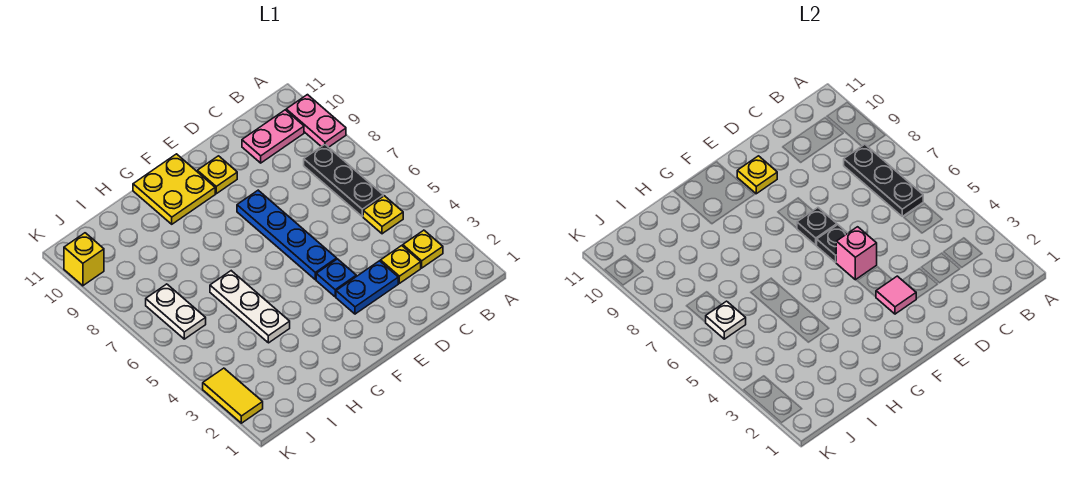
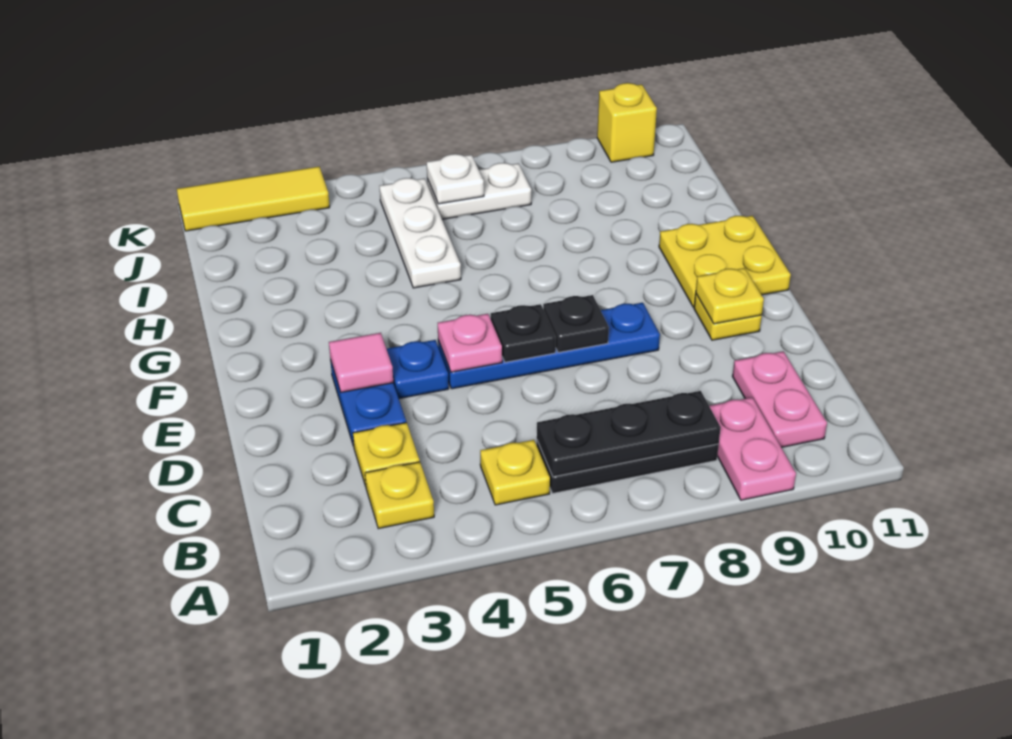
pink 1x2 plate [286,95,346,147] -> pink 1x2 plate turned to [709,397,796,500]
pink 1x1 brick [836,227,877,280] -> pink 1x1 plate [438,314,502,372]
white 1x3 plate [210,271,290,343] -> white 1x3 plate turned to [380,178,461,288]
yellow 1x2 tile [203,368,263,423] -> yellow 1x3 tile [177,167,330,231]

